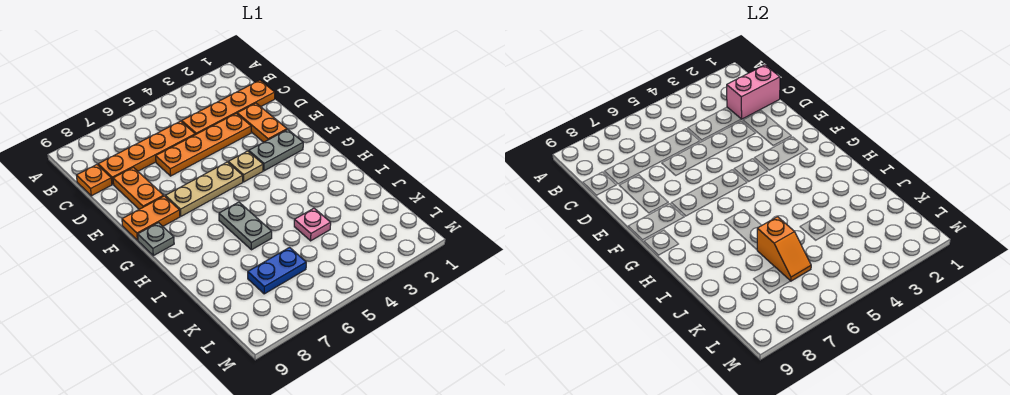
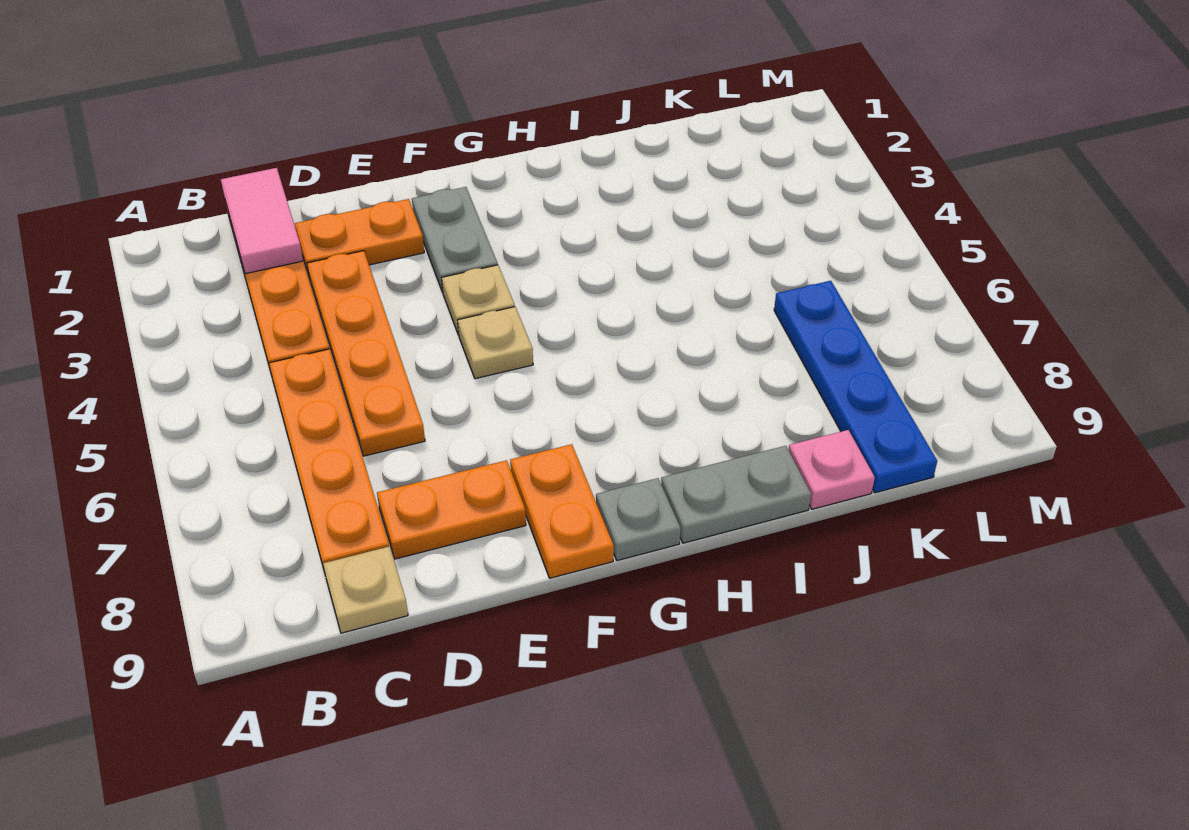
pink 1x2 brick [727,65,780,119] -> pink 1x2 tile [221,168,303,274]
orange 1x1 plate [76,165,112,196] -> tan 1x1 plate [323,546,408,633]
tan 1x3 plate [165,162,243,216] -> tan 1x1 plate [458,307,533,379]
grey 1x2 plate [219,202,272,250] -> grey 1x2 plate moved to [661,446,811,543]
pink 1x1 plate [294,208,331,241] -> pink 1x1 plate moved to [789,430,875,509]
orange 1x2 slope [757,217,811,281] -> none
blue 1x2 plate [248,247,306,294] -> blue 1x4 plate [774,281,937,493]

